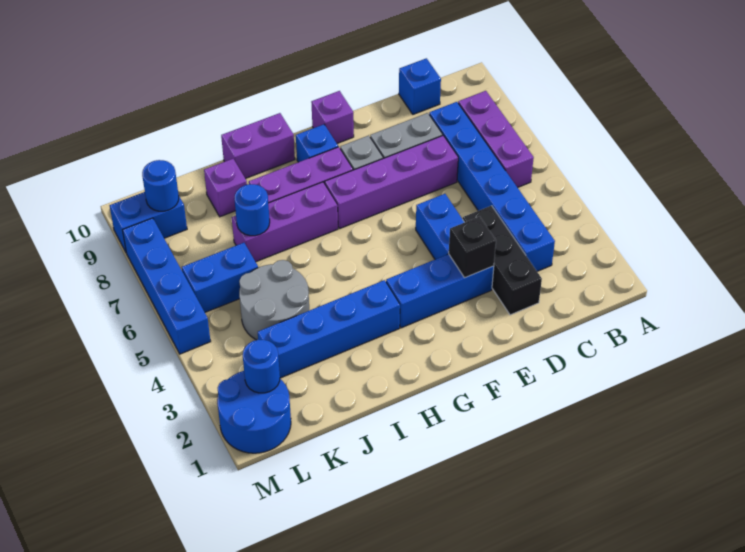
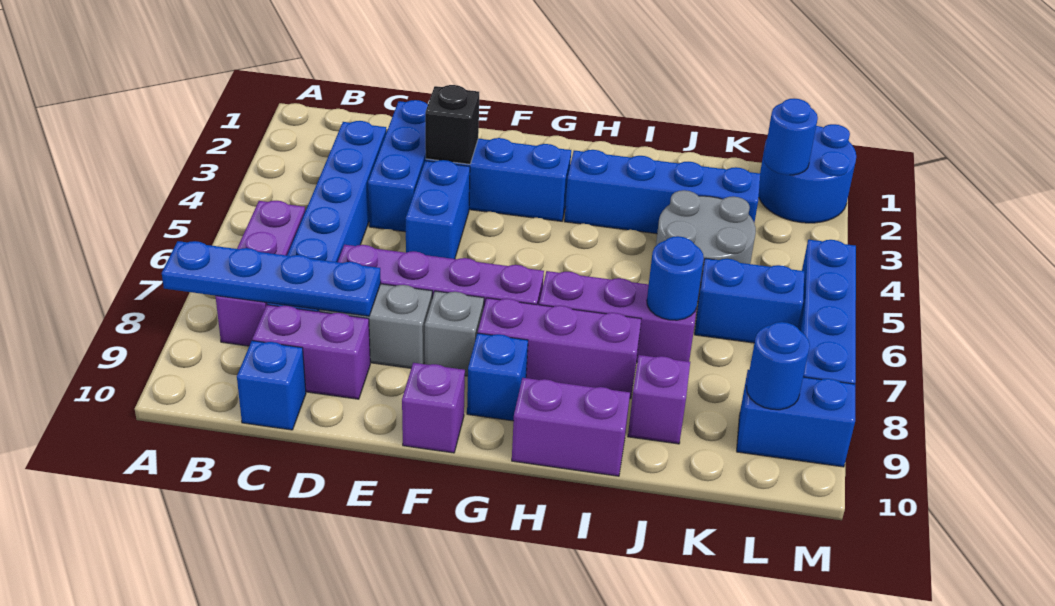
none -> blue 1x4 plate [162,241,381,316]
none -> purple 1x2 brick [252,305,370,399]
black 1x3 brick [463,206,542,315] -> blue 1x3 brick [368,100,428,232]

